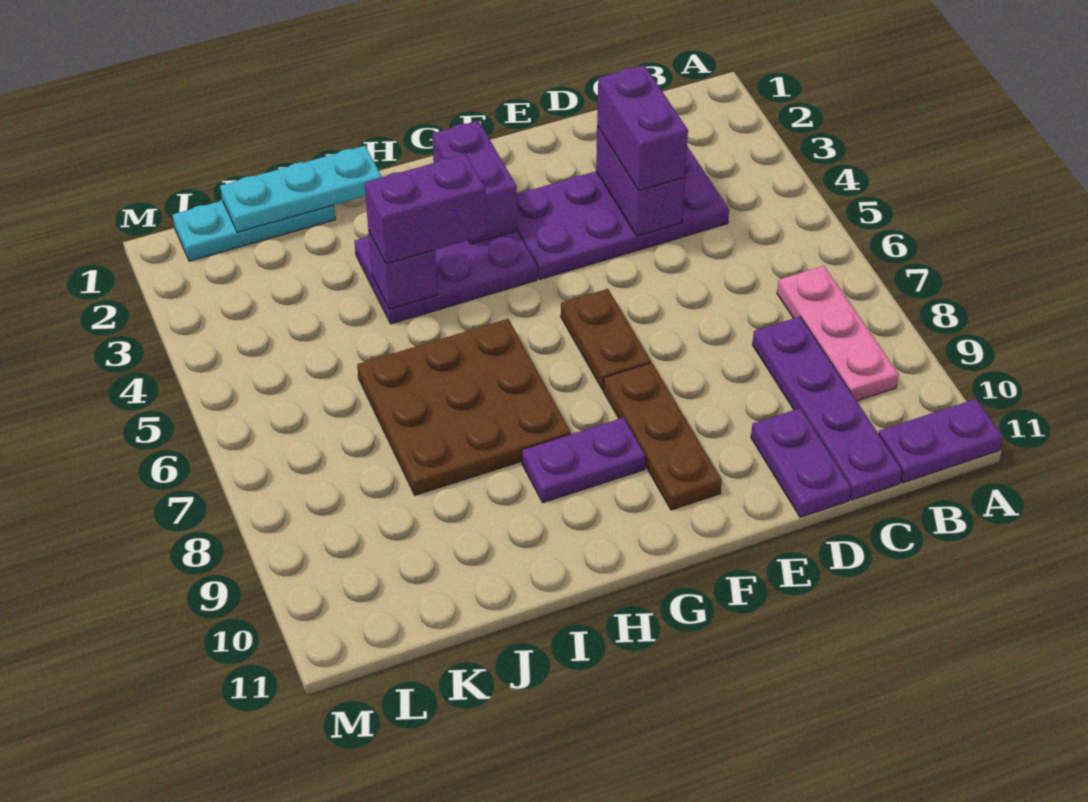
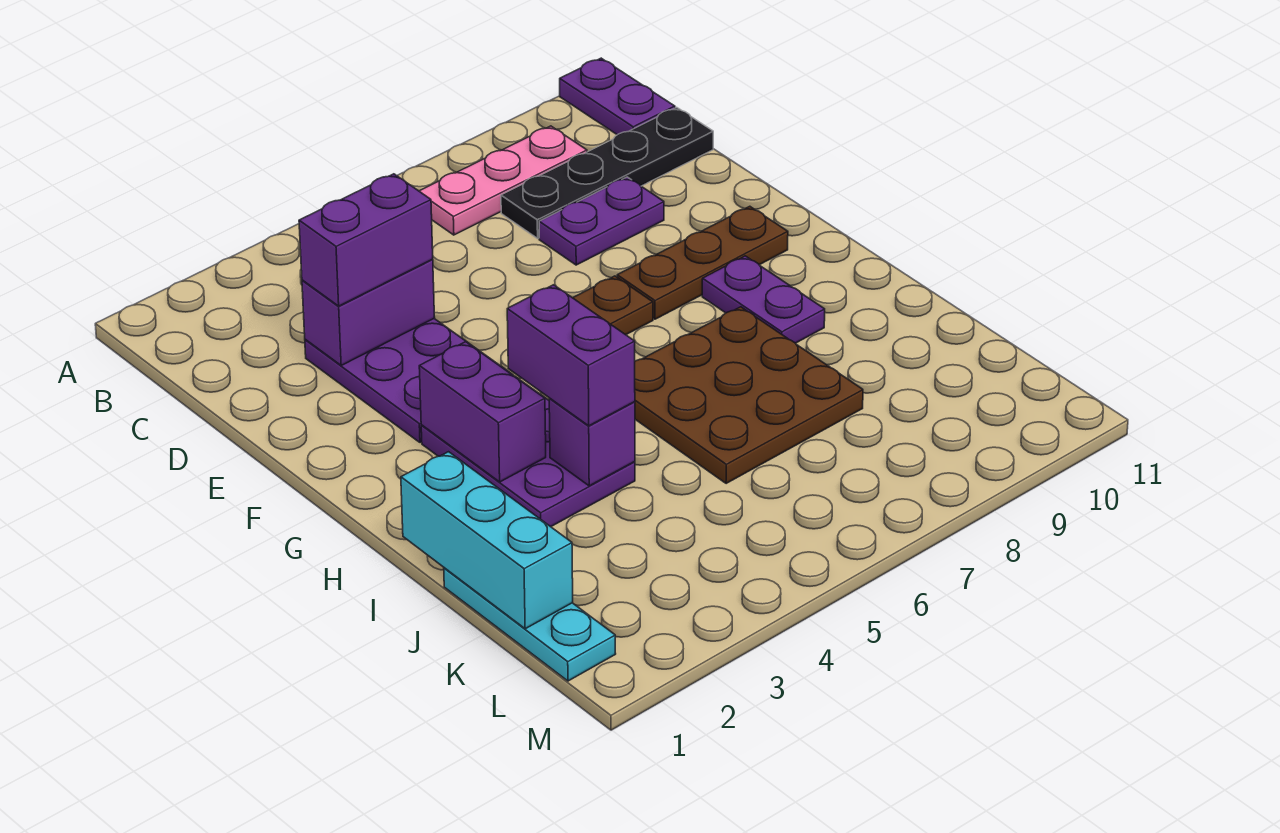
purple 2x4 plate [517,146,729,280] -> purple 2x3 plate [305,319,513,443]
purple 1x4 plate [753,317,902,500] -> black 1x4 plate [501,107,713,238]
purple 1x2 plate [751,408,851,517] -> purple 1x2 plate moved to [539,177,664,265]
purple 1x2 brick [432,121,517,244] -> purple 1x2 brick turned to [419,342,546,482]
cyan 1x3 plate [220,146,382,232] -> cyan 1x3 brick [401,452,573,629]

